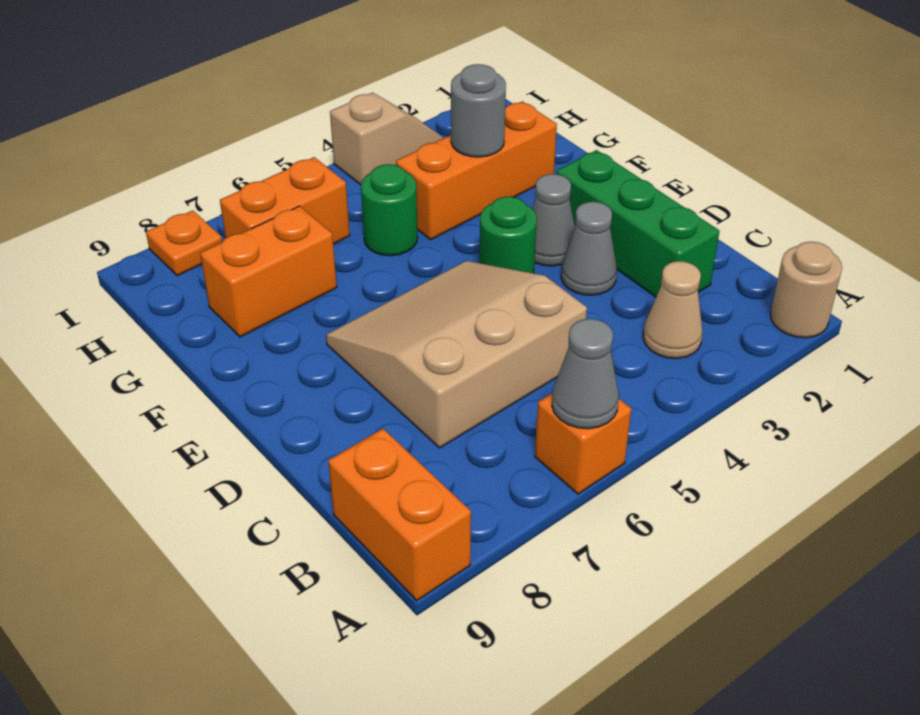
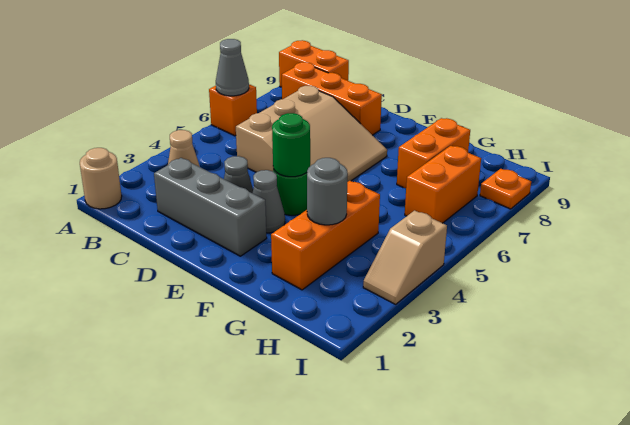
none -> orange 1x3 brick [282,62,382,135]
green 1x3 brick [557,150,719,297] -> grey 1x3 brick [154,158,267,256]
green 1x1 round brick [361,164,418,256] -> green 1x1 round brick moved to [272,113,310,177]

